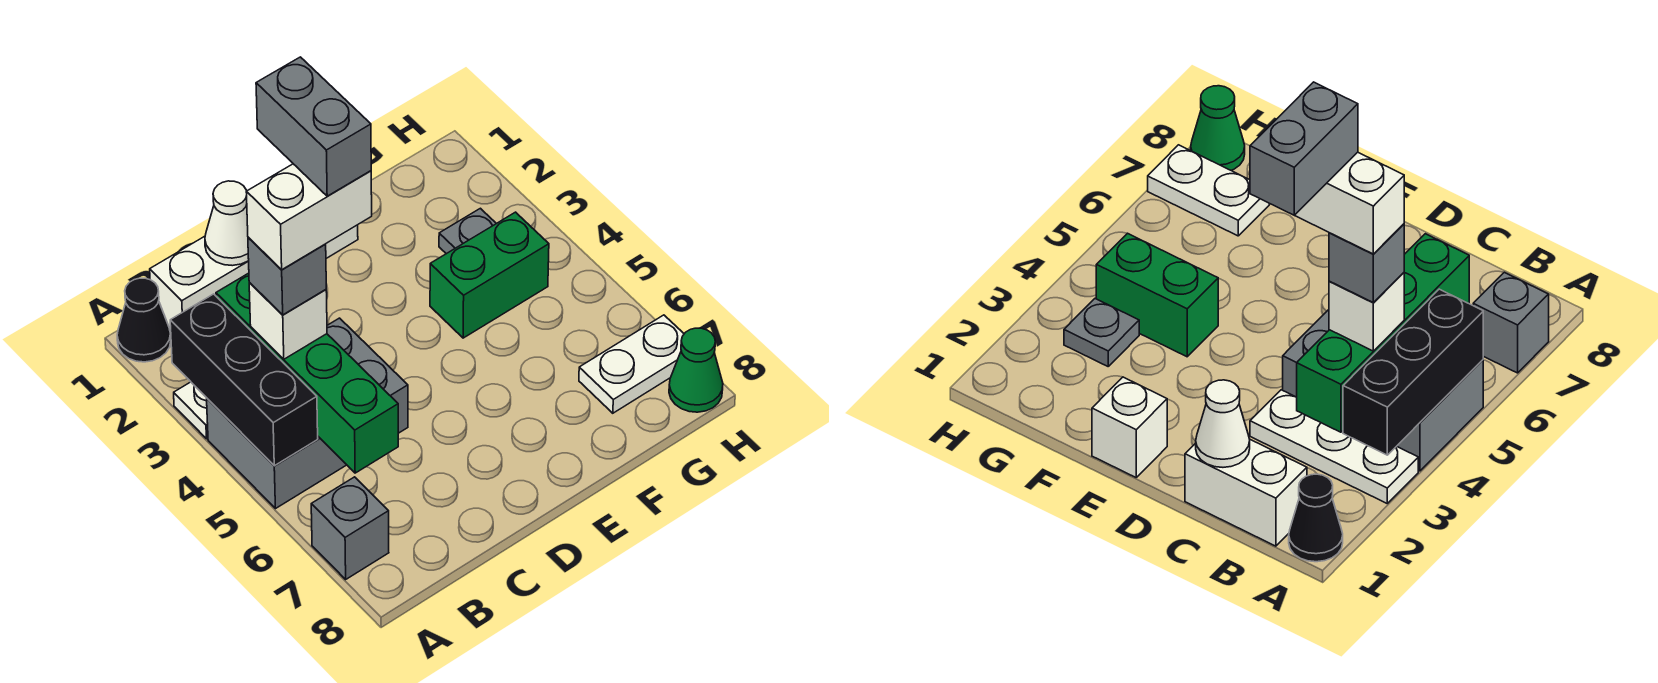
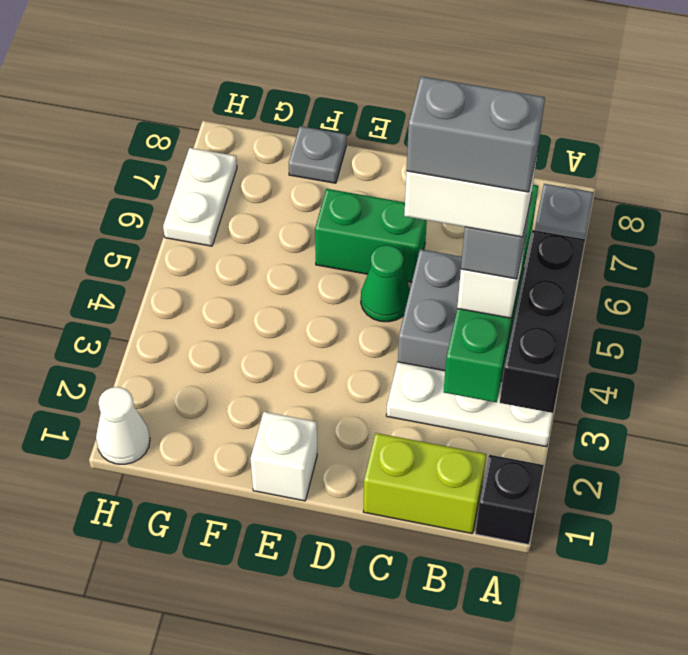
black 1x1 cone [117,278,171,362] -> black 1x1 brick [475,455,544,545]
white 1x2 brick [150,236,249,330] -> lime 1x2 brick [363,433,486,533]
white 1x1 cone [205,181,249,266] -> white 1x1 cone moved to [96,387,150,464]
grey 1x2 brick [256,57,371,196] -> grey 1x2 brick turned to [406,76,545,192]
green 1x2 brick [430,212,549,338] -> green 1x2 brick moved to [315,189,427,282]
grey 1x1 plate [439,208,496,254] -> grey 1x1 plate moved to [289,126,346,183]
white 1x2 plate [579,315,684,413] -> white 1x2 plate turned to [163,148,237,246]
green 1x1 cone [669,328,723,412] -> green 1x1 cone moved to [361,245,410,322]

